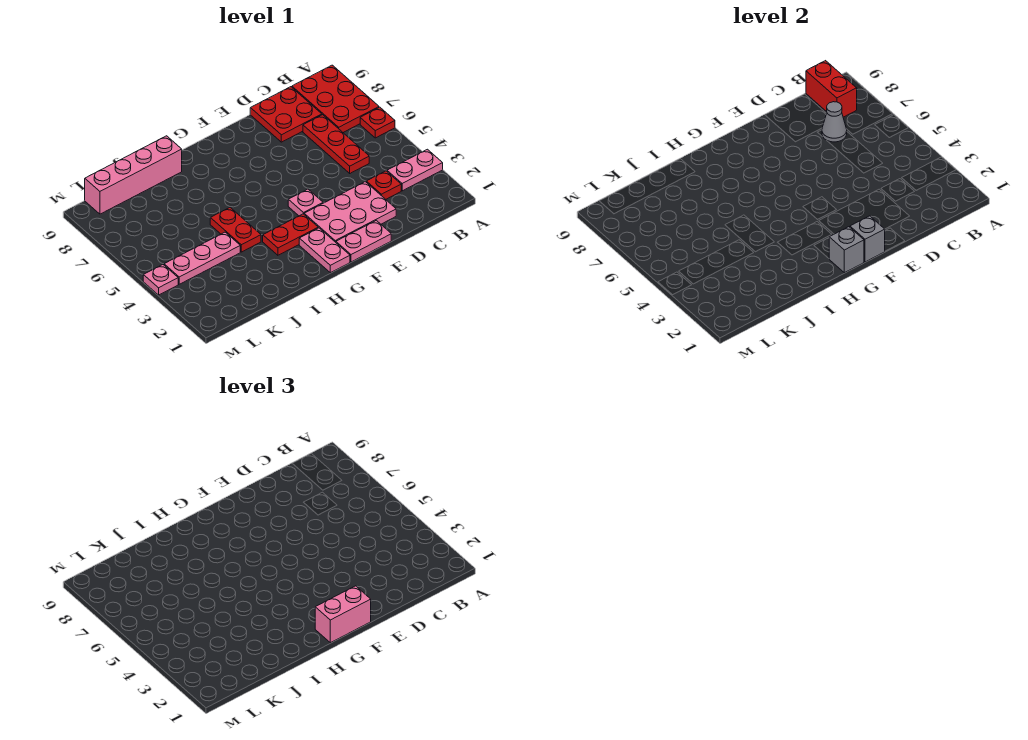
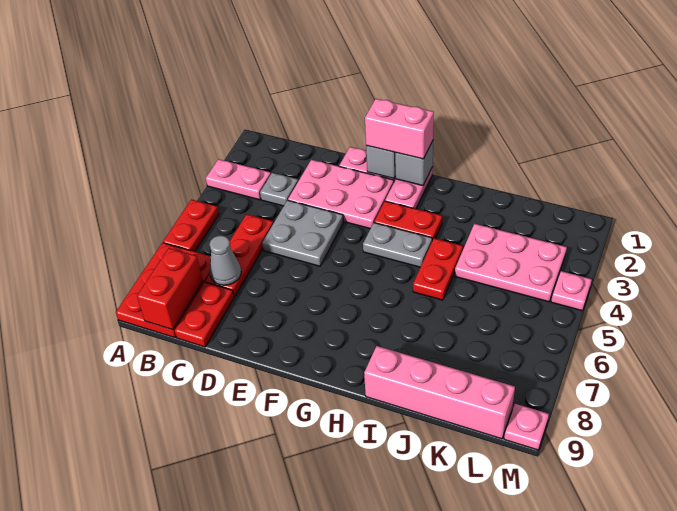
red 1x1 plate [360,107,395,138] -> red 1x2 plate [163,200,219,252]
red 1x1 plate [366,171,401,199] -> grey 1x1 plate [260,173,298,206]
red 2x2 plate [250,87,322,142] -> red 1x2 plate [175,282,234,347]
none -> grey 2x2 plate [262,200,344,266]
pink 1x1 plate [288,189,323,216] -> pink 1x1 plate moved to [504,404,549,450]
none -> grey 1x2 plate [363,223,432,267]
pink 1x3 plate [164,232,240,284] -> pink 2x3 plate [455,224,567,302]

